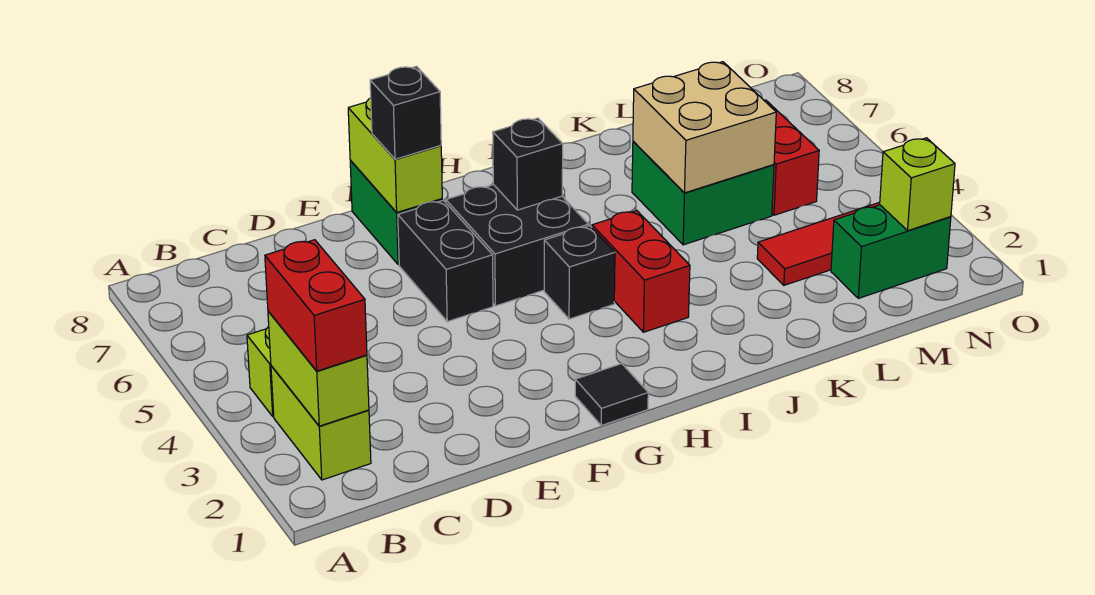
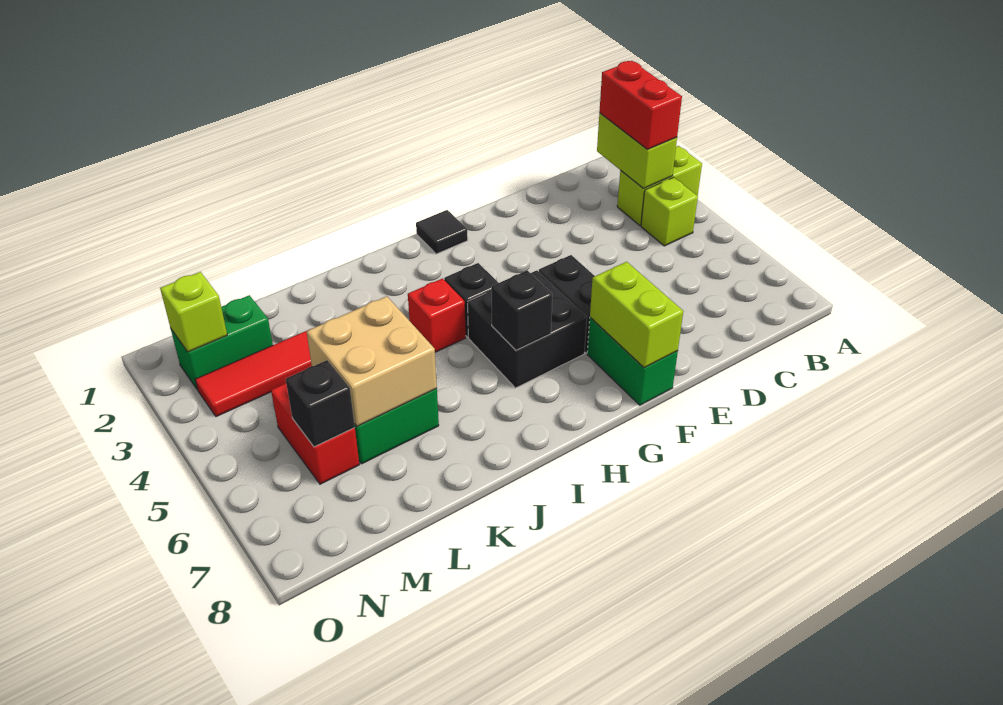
lime 1x2 brick [271,366,371,480] -> lime 1x2 brick turned to [617,146,702,225]
black 1x1 brick [370,66,441,159] -> black 1x1 brick moved to [286,360,355,447]
red 1x2 brick [592,211,690,332] -> red 1x1 brick [408,279,466,352]

